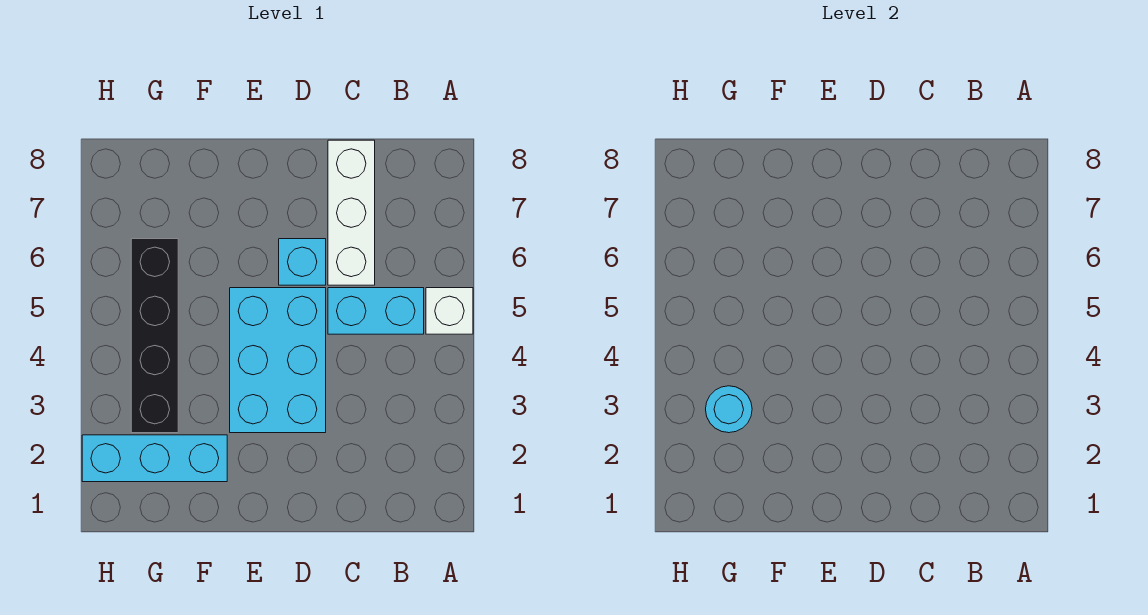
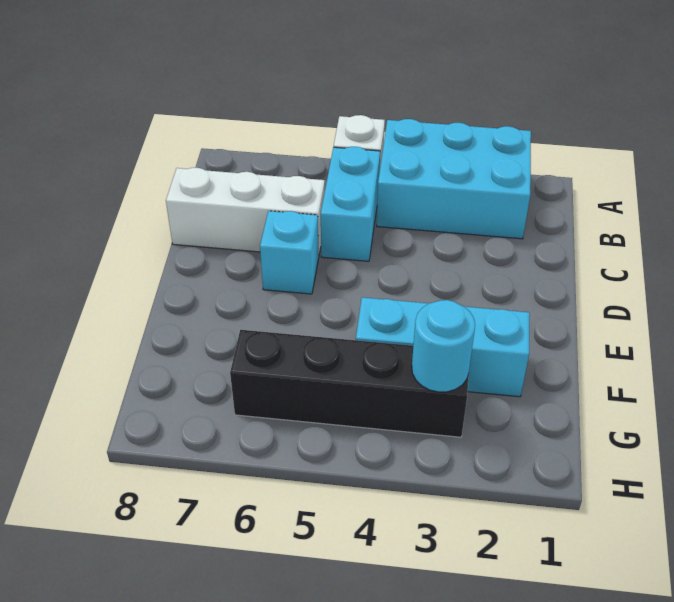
cyan 2x3 brick [230,288,326,433] -> cyan 2x3 brick moved to [377,119,531,239]
cyan 1x3 brick [82,435,227,482] -> cyan 1x3 brick turned to [356,297,530,397]

